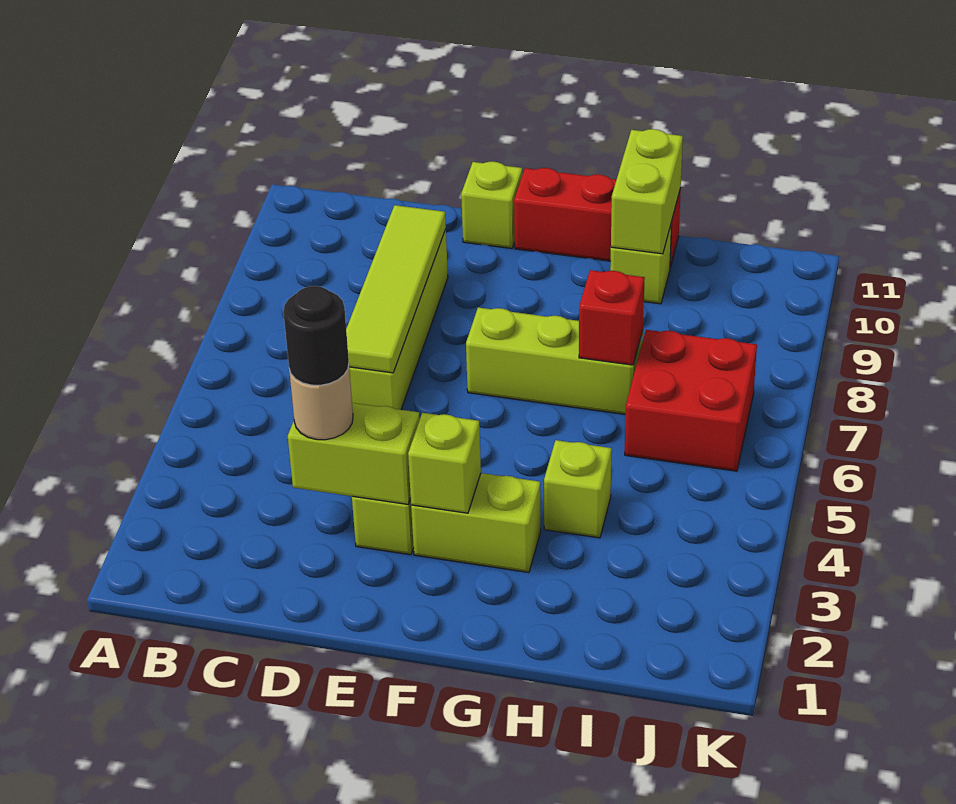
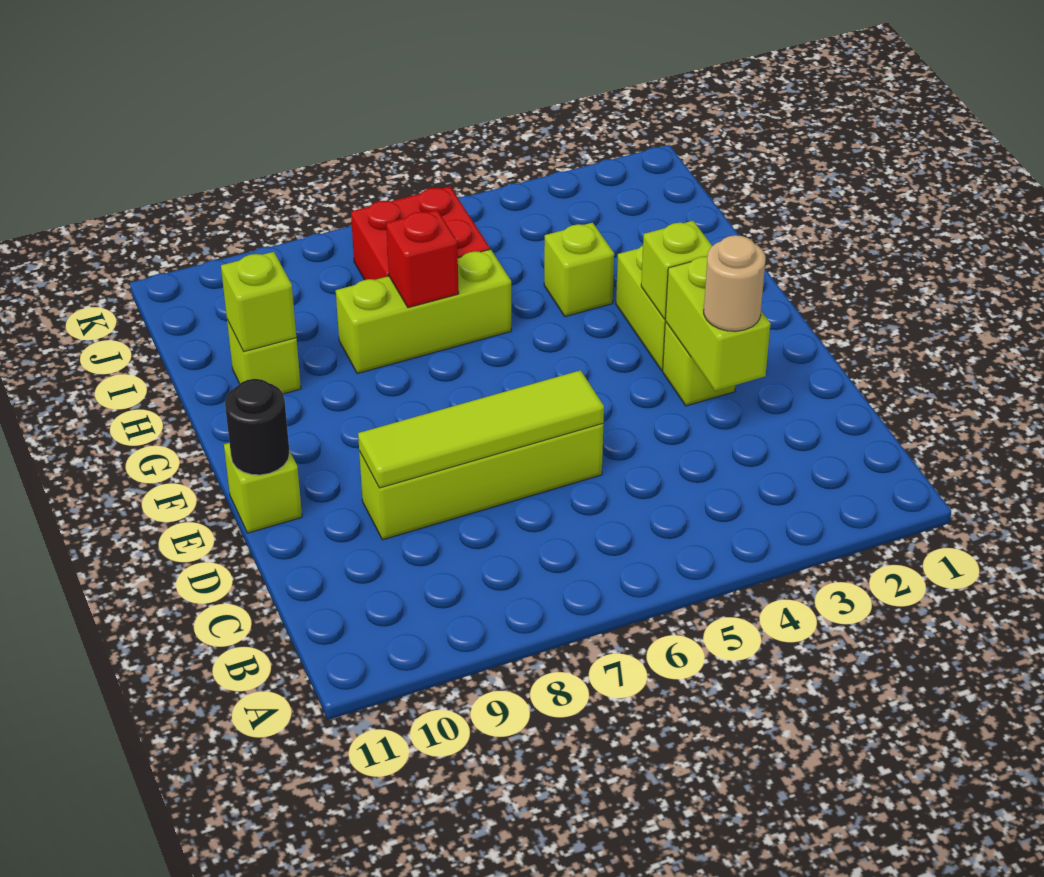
black 1x1 round brick [283,286,349,385] -> black 1x1 round brick moved to [225,379,290,475]
lime 1x3 brick [466,307,643,414] -> lime 1x3 brick turned to [336,249,511,374]
red 1x3 brick [514,168,681,268] -> none
lime 1x2 brick [611,129,683,254] -> lime 1x1 brick [221,252,296,352]

